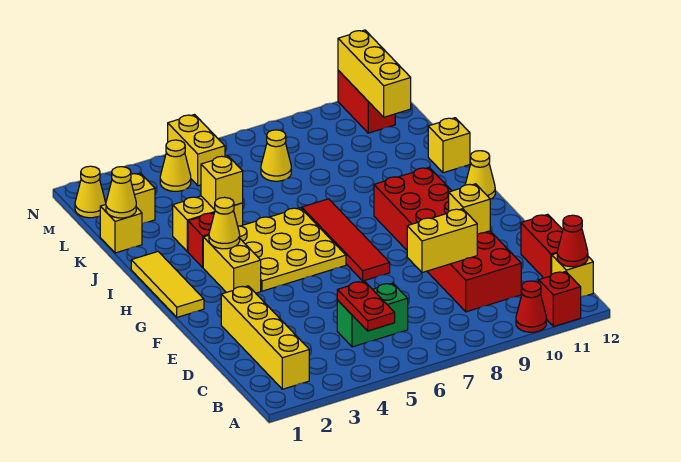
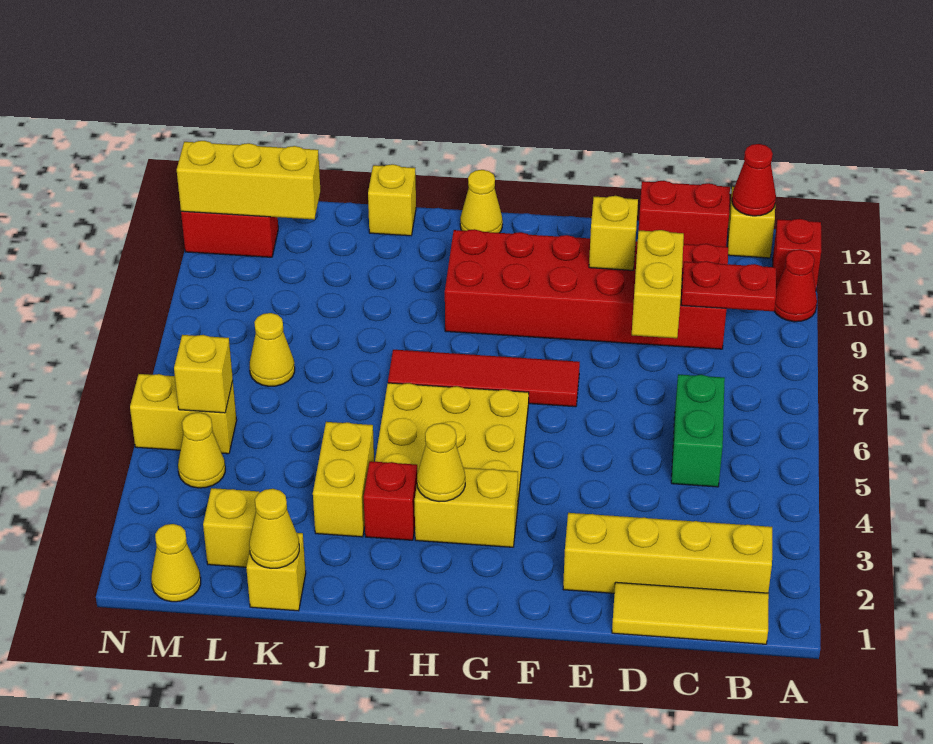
red 1x2 plate [337,281,395,331] -> red 1x2 plate moved to [681,261,776,311]
yellow 1x3 tile [131,252,204,317] -> yellow 1x3 tile moved to [612,582,769,644]
yellow 1x1 brick [201,156,243,210] -> yellow 1x1 brick moved to [174,335,233,413]

